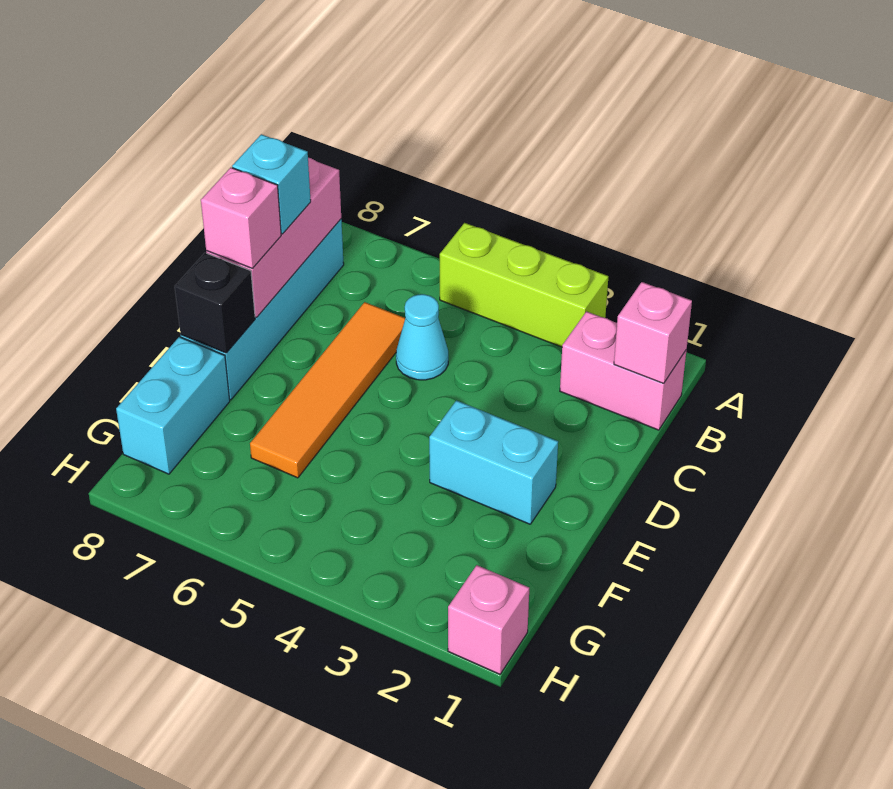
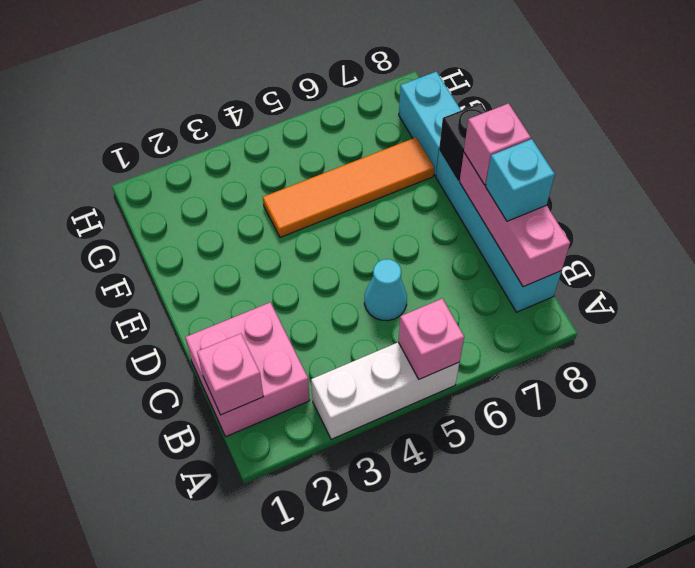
lime 1x3 brick [440,223,608,347] -> white 1x3 brick [311,342,460,439]
pink 1x2 brick [560,312,686,430] -> pink 2x2 brick [185,302,310,437]
orange 1x4 tile [250,302,405,478] -> orange 1x4 tile turned to [263,137,434,237]
cyan 1x2 brick [429,400,558,524] -> none
pink 1x1 brick [448,565,529,674] -> pink 1x1 brick moved to [398,299,464,379]

